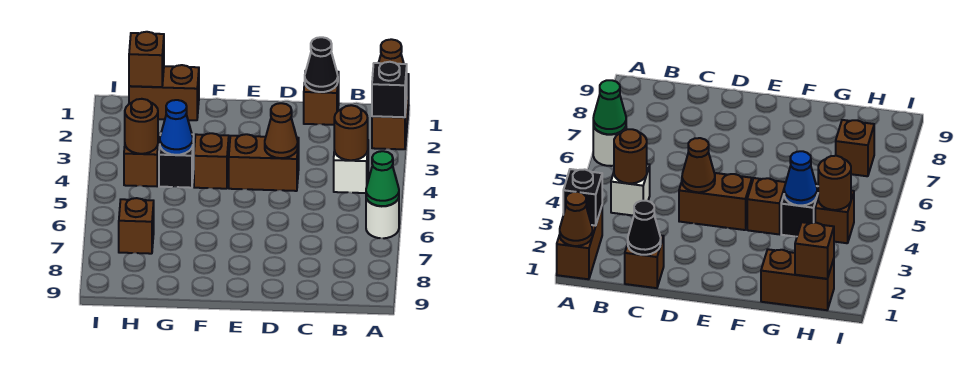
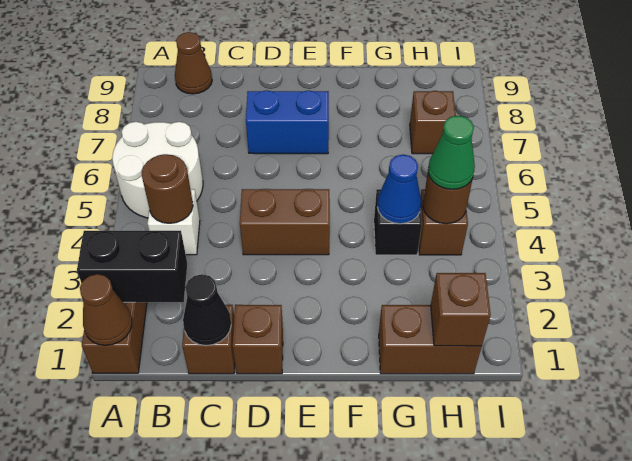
black 1x1 brick [372,62,407,117] -> black 1x2 brick [77,231,187,302]
white 1x1 round brick [366,198,399,238] -> white 2x2 round brick [112,122,203,218]
green 1x1 cone [366,151,399,206] -> green 1x1 cone moved to [428,116,475,189]
brown 1x1 cone [265,103,298,158] -> brown 1x1 cone moved to [175,32,212,94]
none -> blue 1x2 brick [246,90,329,154]
brown 1x1 brick [194,133,229,189] -> brown 1x1 brick moved to [233,305,283,374]

